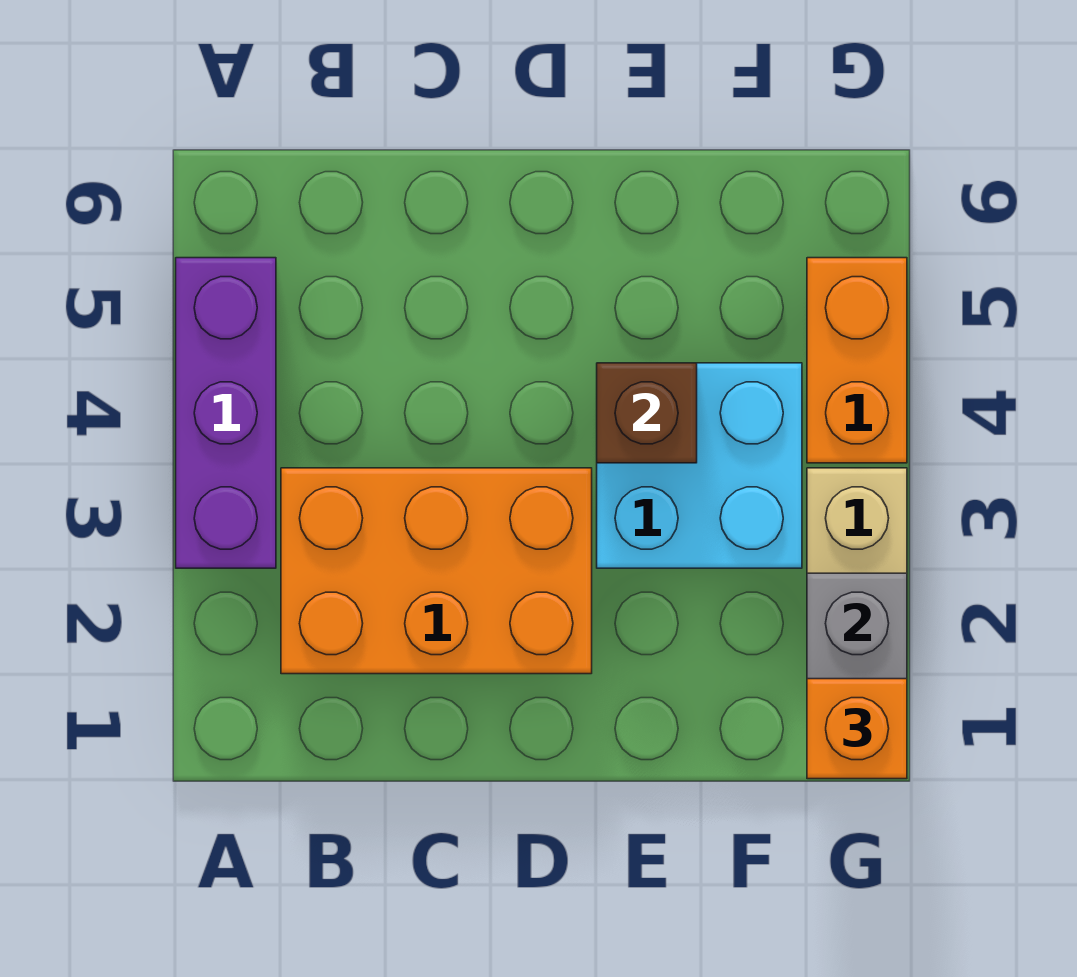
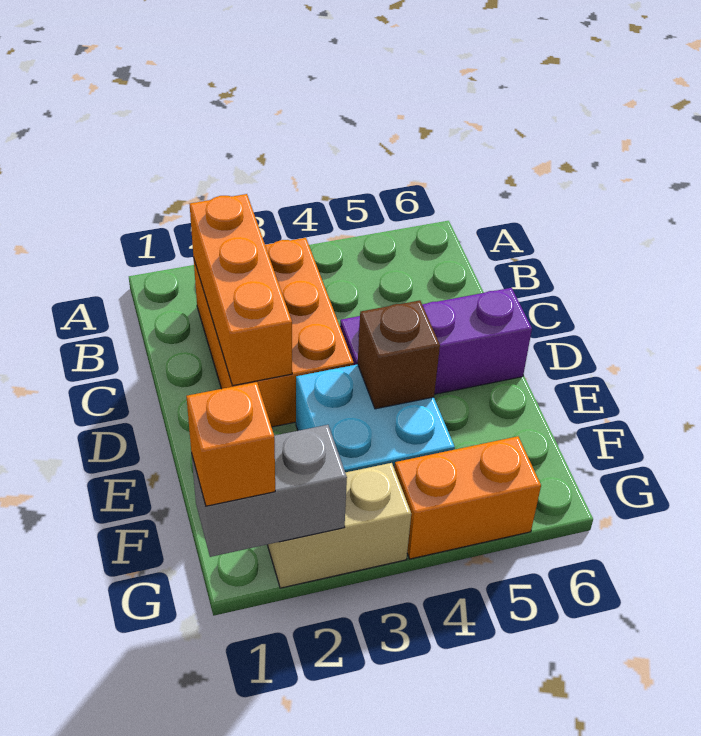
purple 1x3 brick [176,258,276,568] -> purple 1x3 brick moved to [340,288,532,394]
none -> orange 1x3 brick [190,194,292,386]

